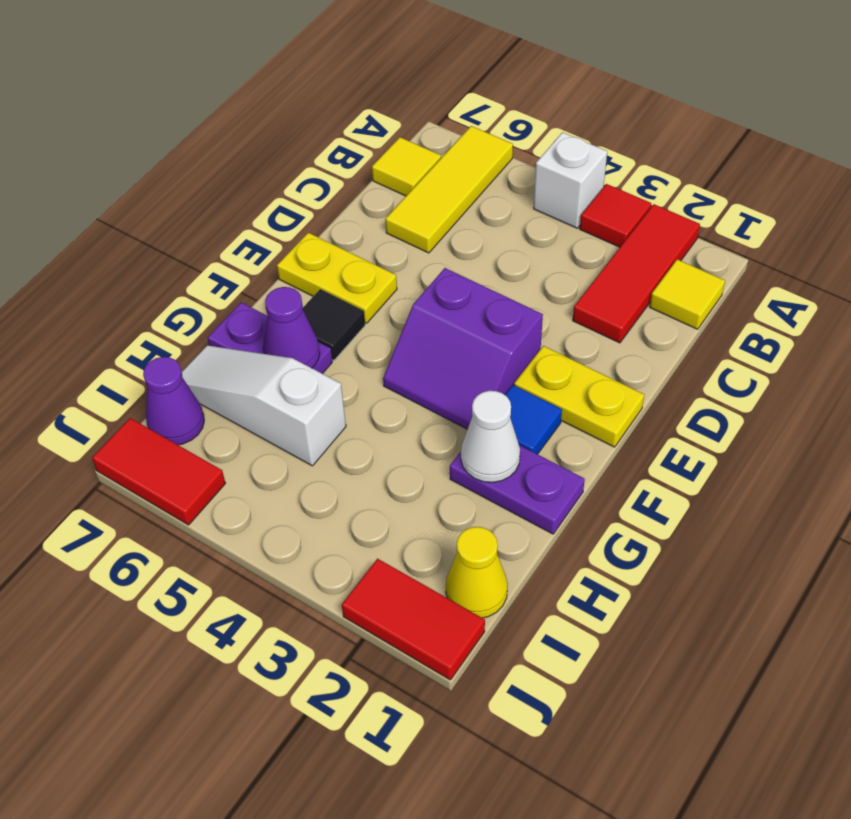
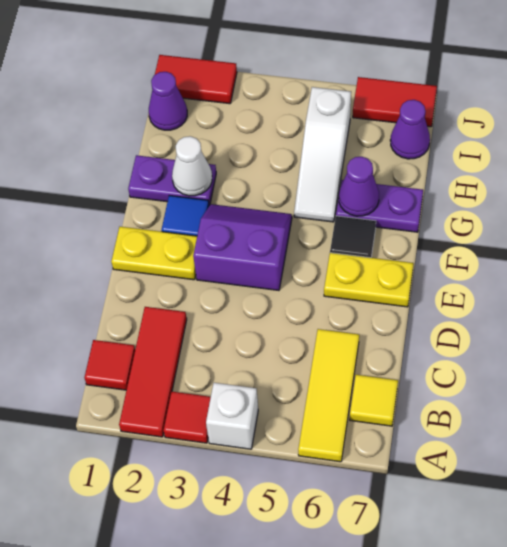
yellow 1x1 tile [650,259,725,329] -> red 1x1 tile [84,340,135,390]
white 1x3 slope [182,345,346,466] -> white 1x3 slope turned to [294,87,351,222]
yellow 1x1 cone [446,527,508,618] -> purple 1x1 cone [149,72,187,130]

